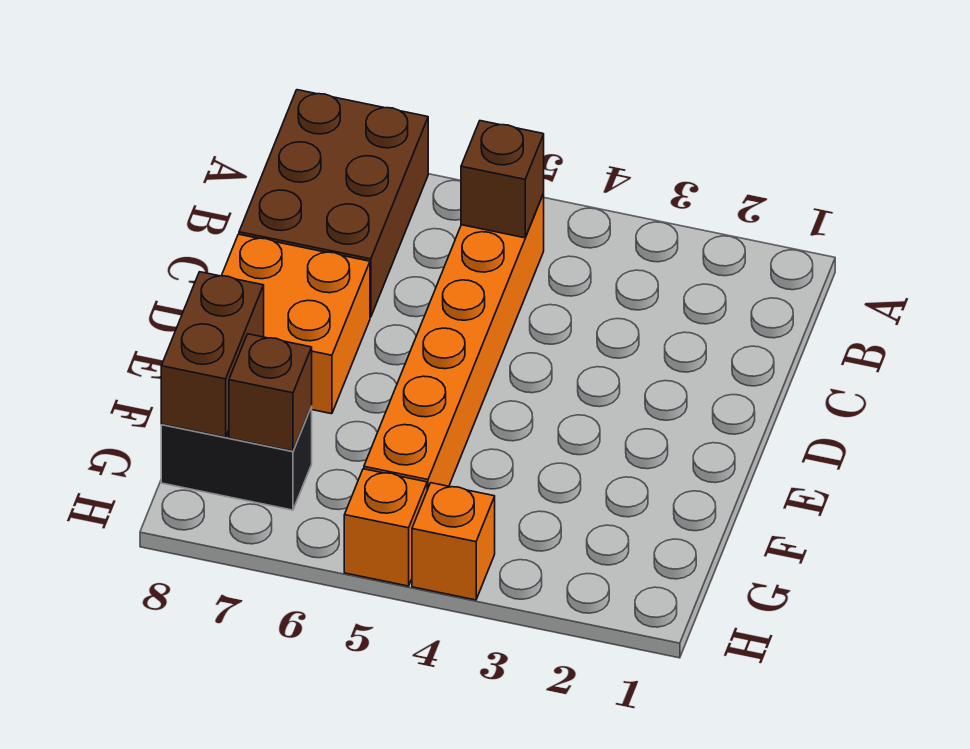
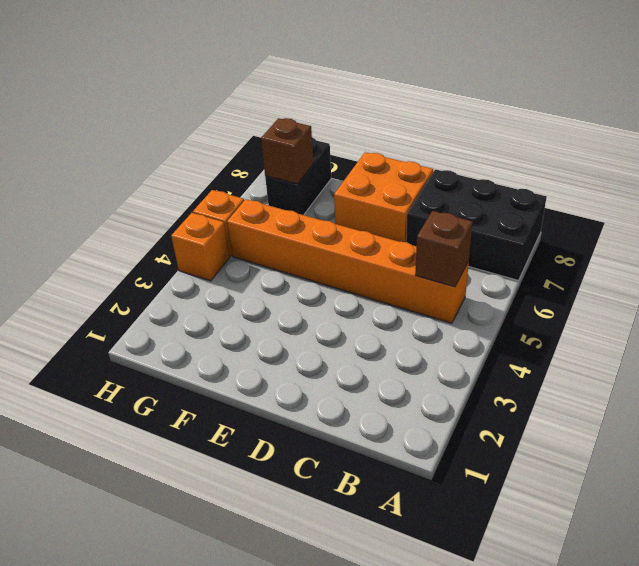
brown 2x3 brick [239,90,428,317] -> black 2x3 brick [406,169,547,280]
brown 1x2 brick [161,272,264,437] -> none

